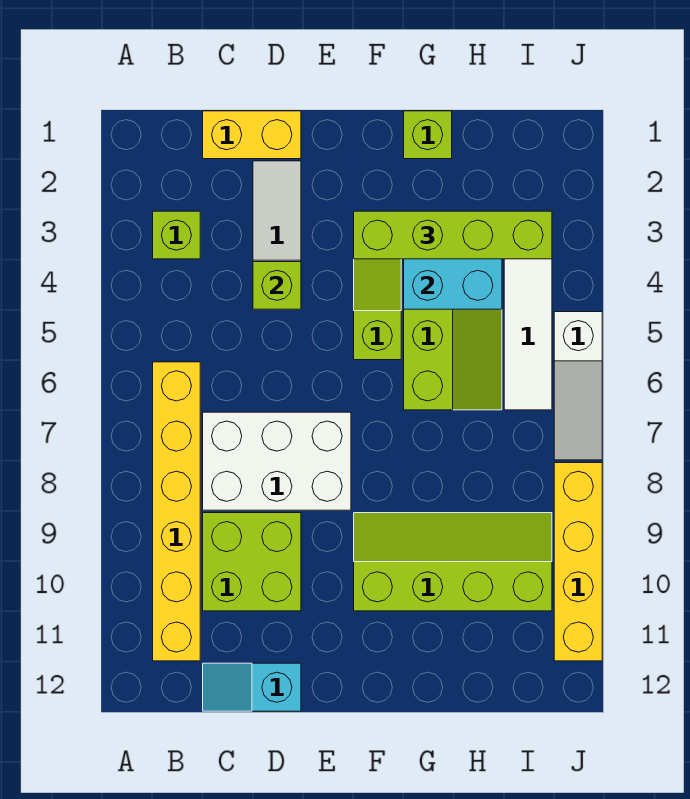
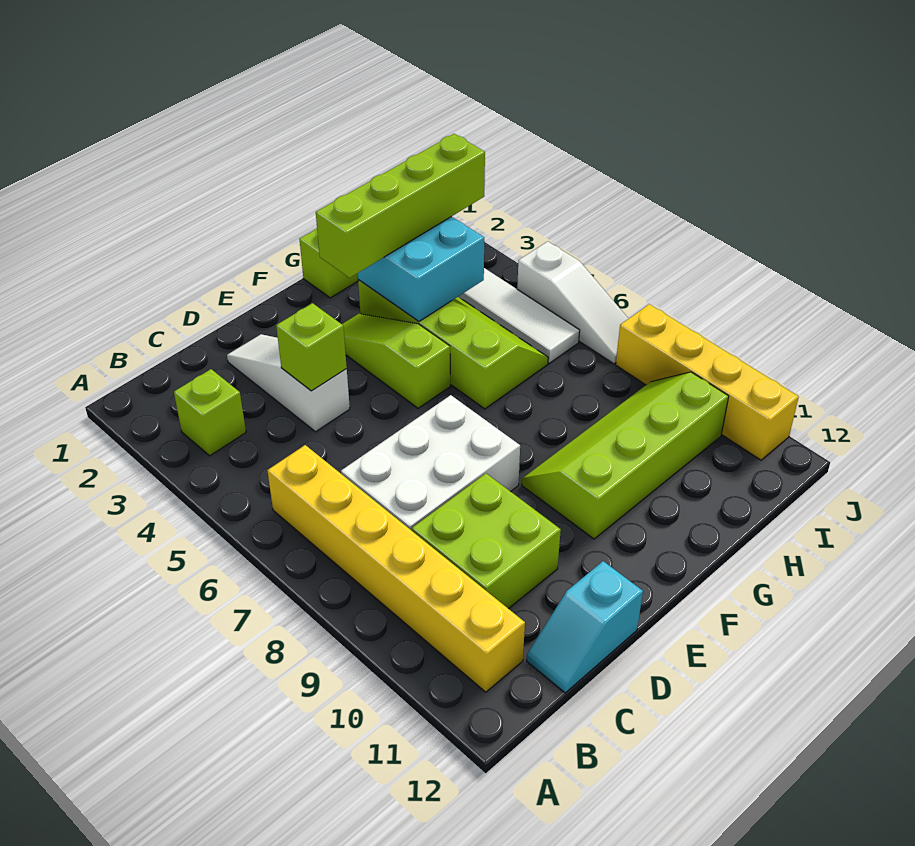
yellow 1x2 brick [203,111,301,159] -> none

